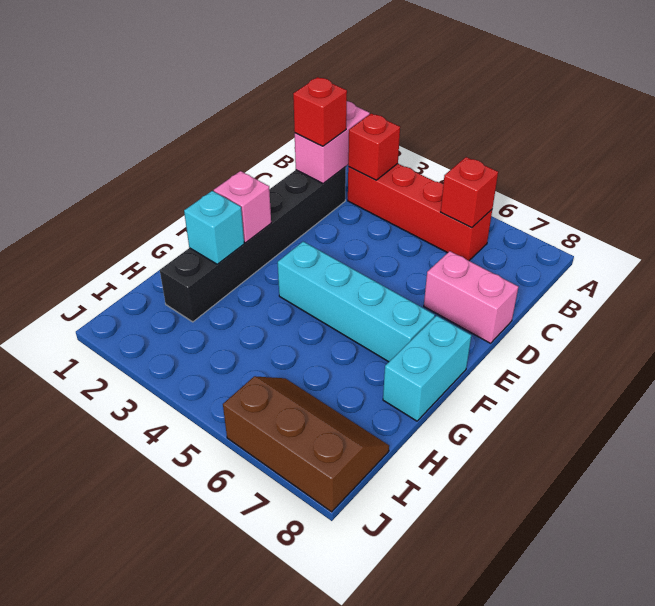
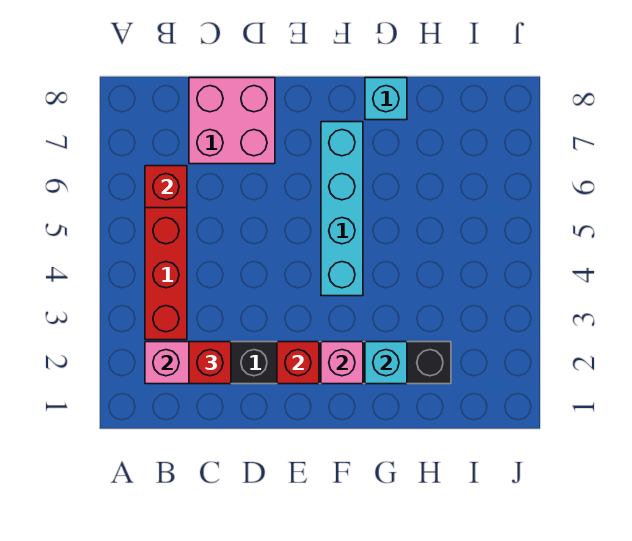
red 1x1 brick [348,113,400,180] -> red 1x1 brick moved to [277,342,319,384]
pink 1x2 brick [424,251,518,343] -> pink 2x2 brick [189,78,275,164]
cyan 1x2 brick [383,316,471,421] -> cyan 1x1 brick [365,78,407,120]
brown 2x3 slope [223,376,389,512] -> none

